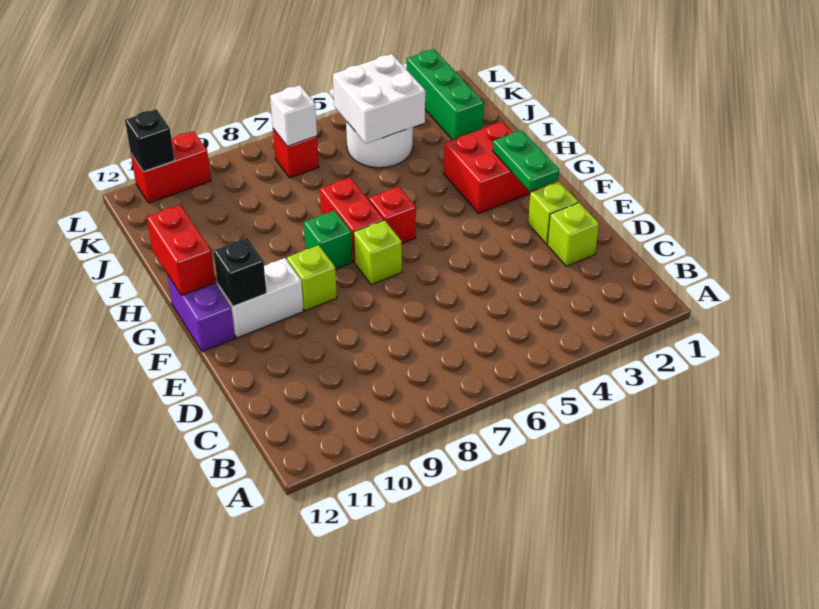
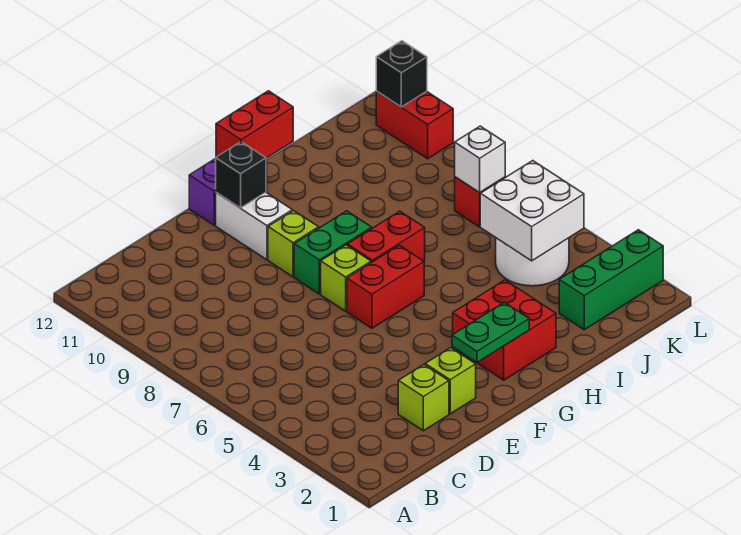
red 1x1 brick [369,187,416,243] -> red 1x2 brick [347,245,424,328]
green 1x1 brick [304,211,352,269] -> green 1x2 brick [294,211,372,294]

